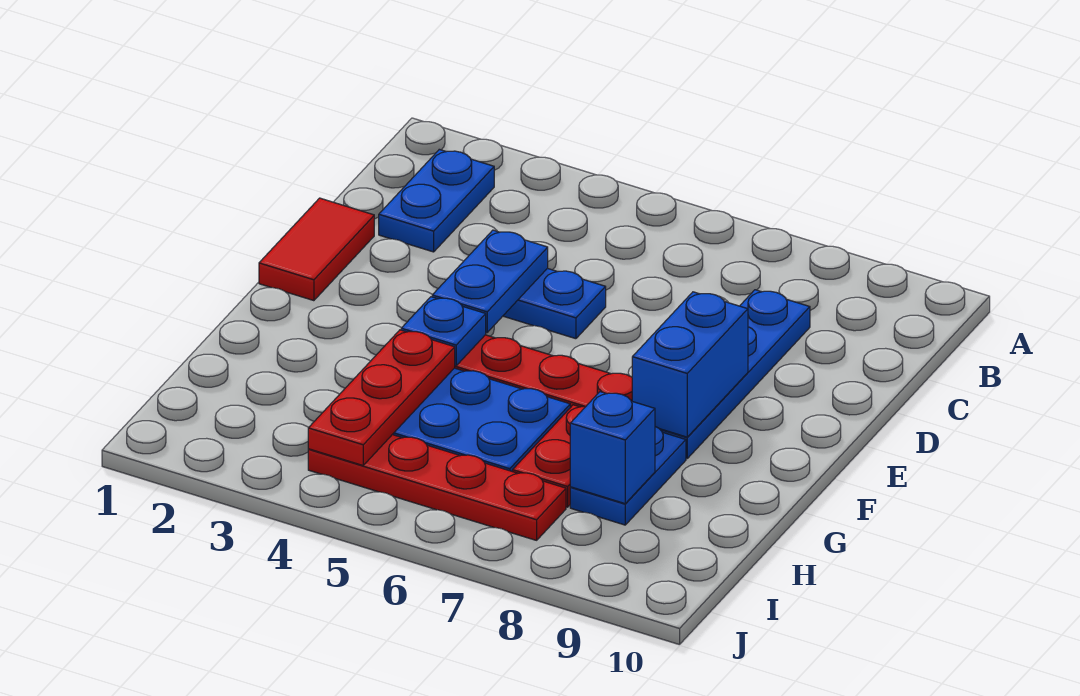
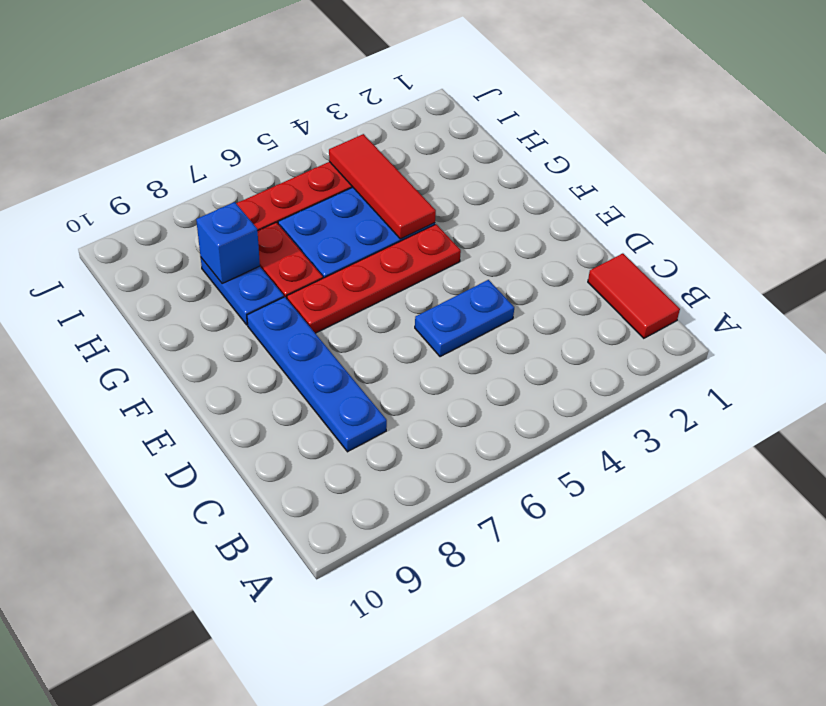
blue 1x2 plate [379,149,494,252] -> none
red 1x2 tile [259,198,374,301] -> red 1x2 tile moved to [588,253,680,338]
blue 1x2 plate [432,230,548,333] -> none
blue 1x2 brick [632,292,748,437] -> none
blue 1x1 plate [401,297,486,366] -> none
red 1x3 plate [308,330,455,465] -> red 1x3 tile [329,134,436,239]

